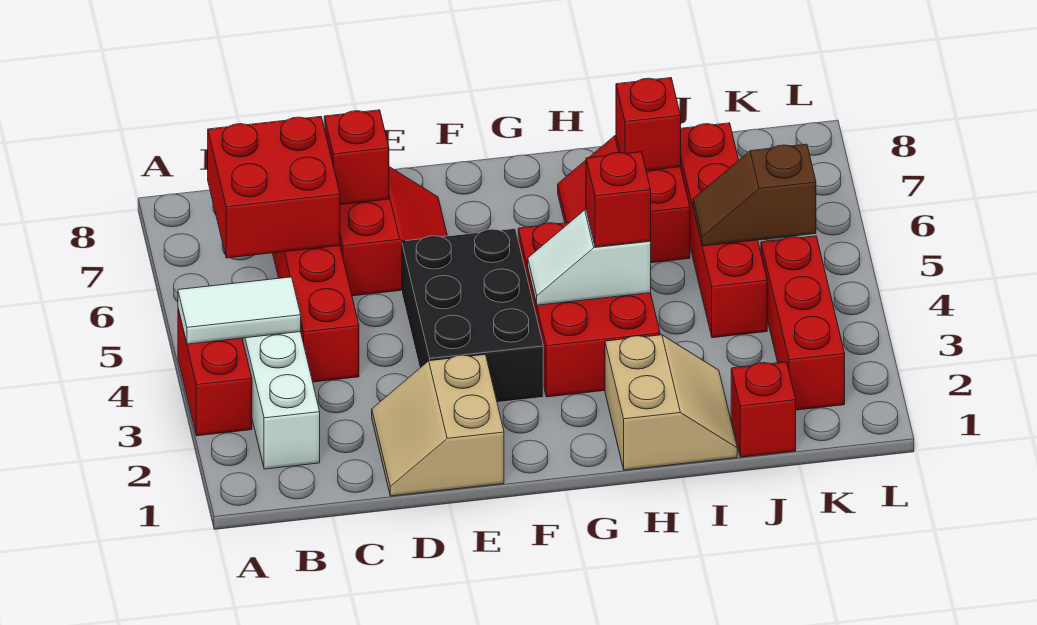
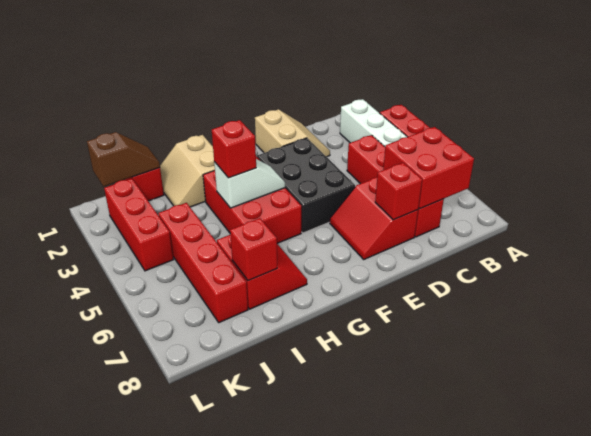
white 1x2 tile [178,277,301,344] -> none
brown 1x2 slope [693,144,816,246] -> brown 1x2 slope moved to [87,132,160,187]

